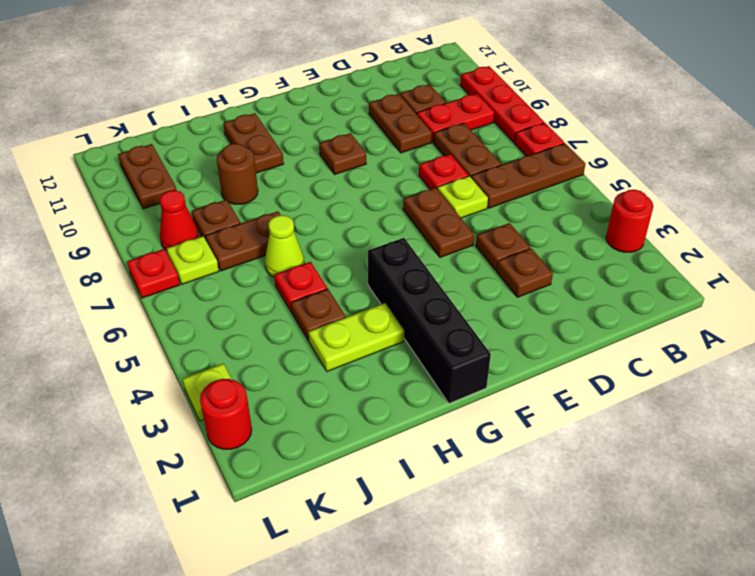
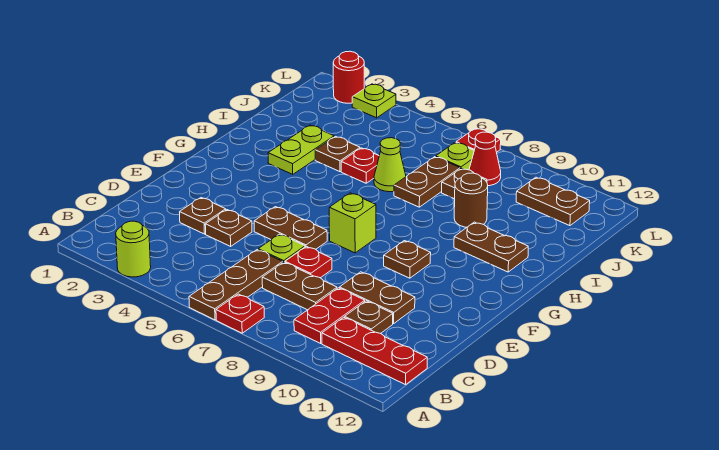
red 1x1 round brick [606,189,653,252] -> lime 1x1 round brick [116,221,151,277]
red 1x3 plate [460,66,544,142] -> red 1x3 plate moved to [322,317,427,385]
none -> lime 1x1 brick [329,193,376,253]
black 1x4 brick [368,238,491,404] -> none

